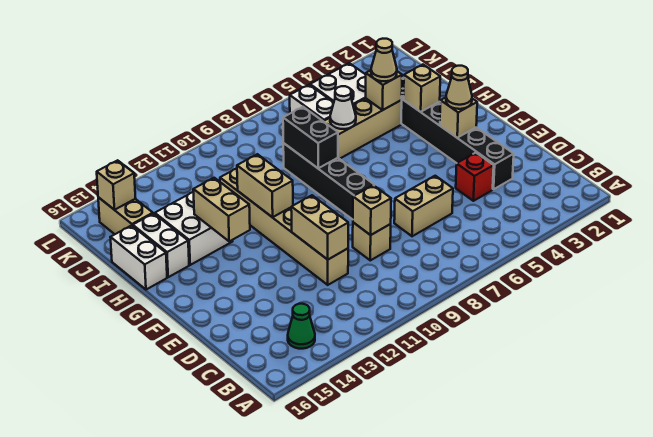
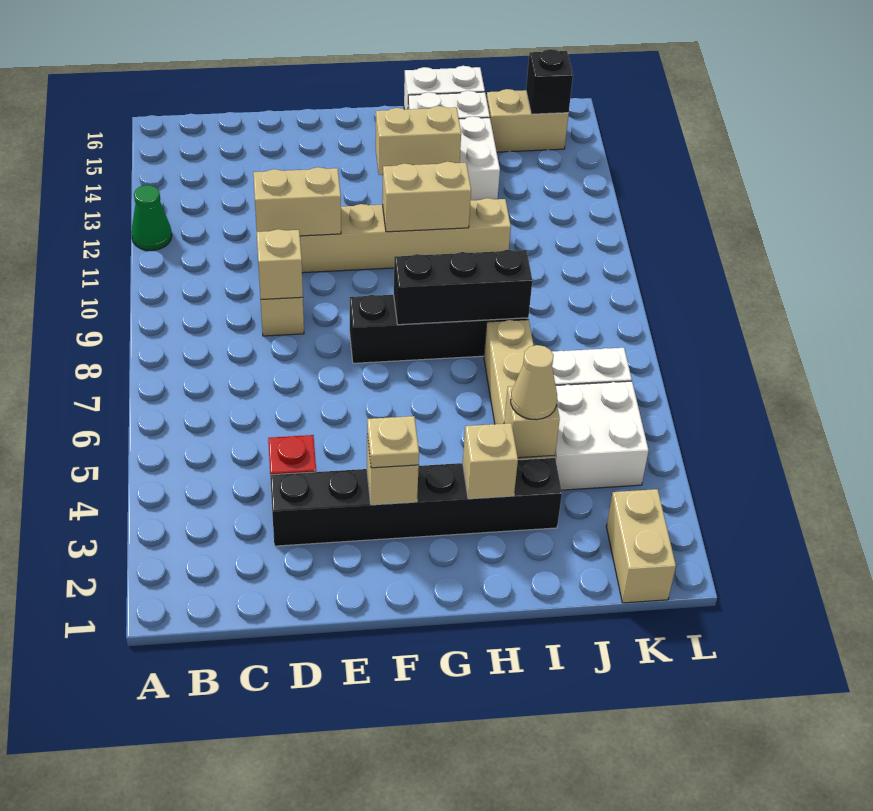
green 1x1 cone [288,304,315,349] -> green 1x1 cone moved to [131,185,172,251]
tan 1x2 brick [394,176,453,236] -> tan 1x2 brick moved to [606,489,676,603]
tan 1x1 cone [446,66,472,109] -> tan 1x1 plate [367,416,419,468]
black 1x2 brick [283,107,338,168] -> black 1x3 brick [394,250,532,325]
white 1x1 cone [330,86,356,129] -> none
tan 1x1 brick [97,160,136,210] -> black 1x1 brick [526,49,573,114]

